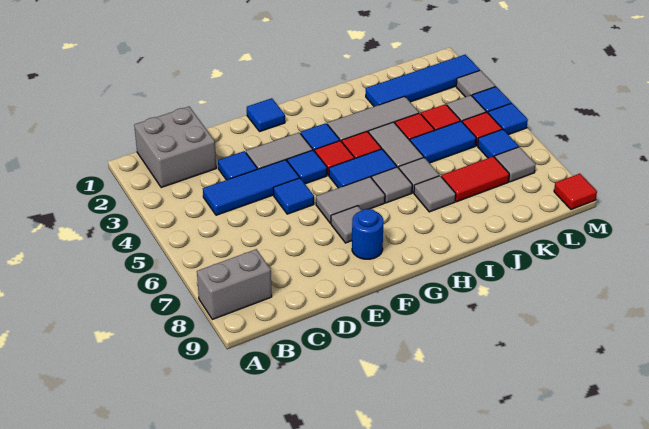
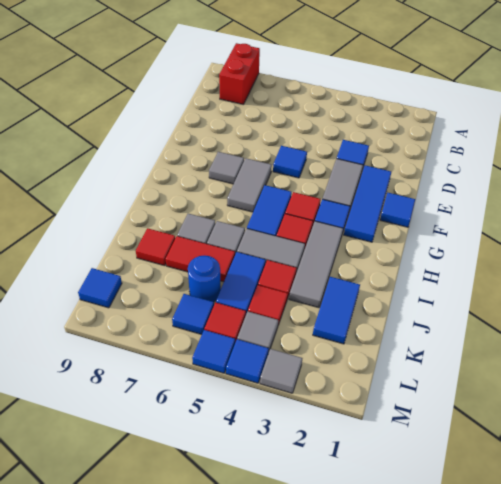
grey 1x2 brick [197,249,272,319] -> red 1x2 brick [219,43,260,104]
grey 2x2 brick [134,107,216,188] -> none
blue 1x3 tile [203,160,299,215] -> blue 1x3 tile moved to [344,165,391,242]
blue 1x1 tile [287,150,327,184] -> blue 1x1 tile moved to [78,268,122,308]
blue 1x1 round brick [352,209,383,259] -> blue 1x1 round brick moved to [188,255,221,302]
grey 1x1 tile [372,167,412,203] -> none
blue 1x4 tile [366,55,480,107] -> blue 1x2 tile [313,277,360,344]
red 1x2 tile [441,156,509,202] -> red 1x2 tile turned to [166,236,235,282]
grey 1x1 tile [495,147,536,182] -> none
red 1x1 tile [554,174,597,209] -> red 1x1 tile moved to [136,228,175,266]

